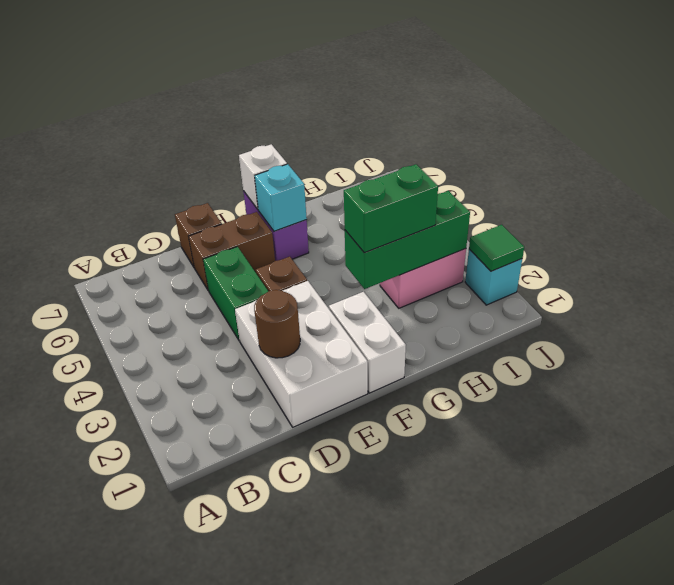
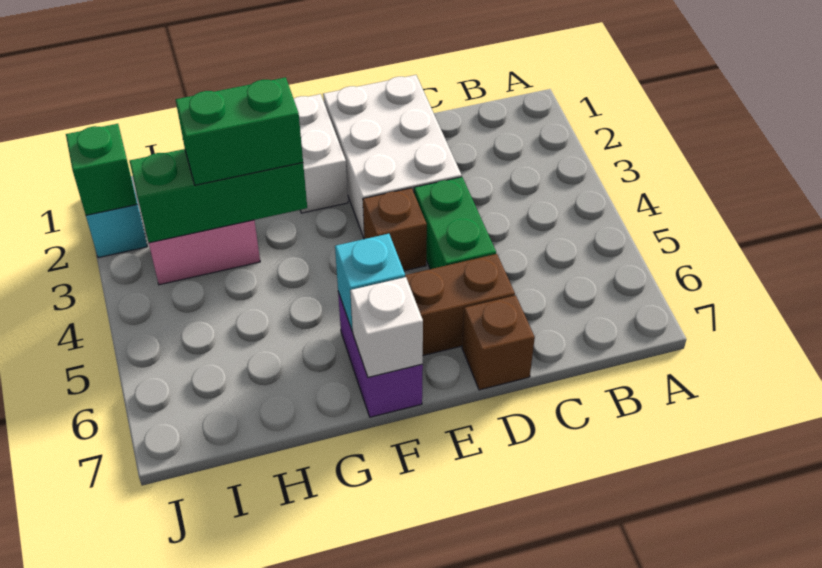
brown 1x1 round brick [254,290,300,358] -> none
green 1x1 tile [469,225,524,271] -> green 1x1 brick [66,124,137,215]

